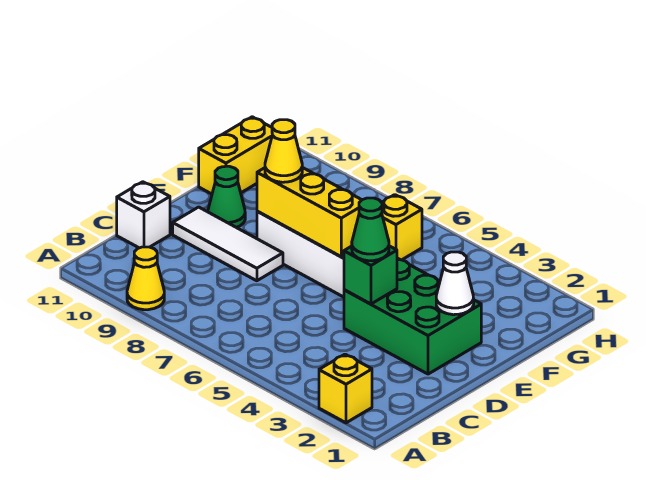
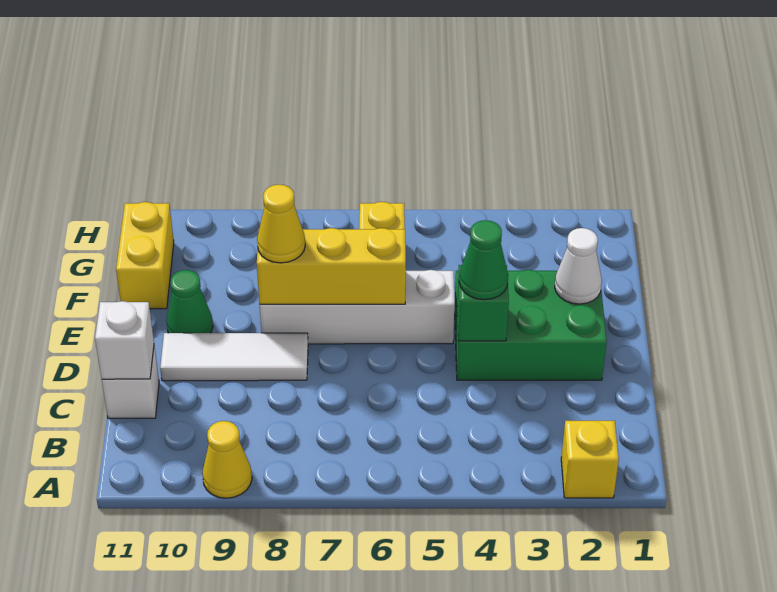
none -> white 1x1 brick [95,301,154,379]

